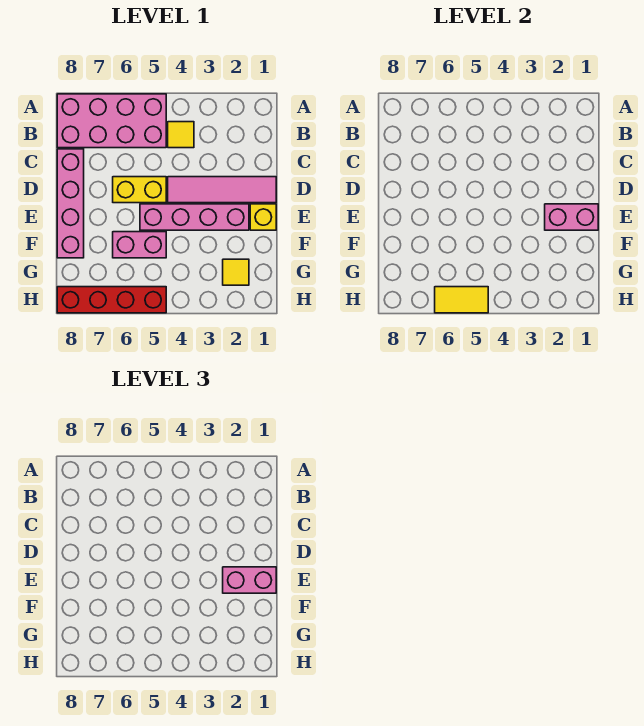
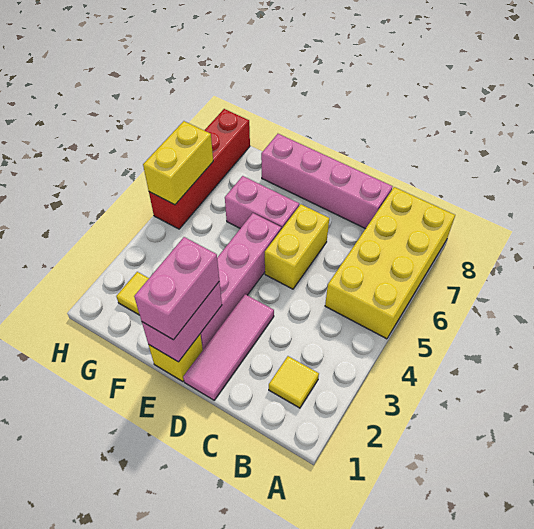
pink 2x4 brick [57,94,166,148] -> yellow 2x4 brick [325,187,455,339]
yellow 1x1 tile [168,122,194,148] -> yellow 1x1 tile moved to [269,356,319,408]
pink 1x4 tile [168,177,276,203] -> pink 1x3 tile [183,294,274,400]
pink 1x2 brick [113,232,166,258] -> pink 1x2 brick turned to [225,176,299,229]
yellow 1x2 tile [435,287,488,313] -> yellow 1x2 brick [143,121,213,205]

